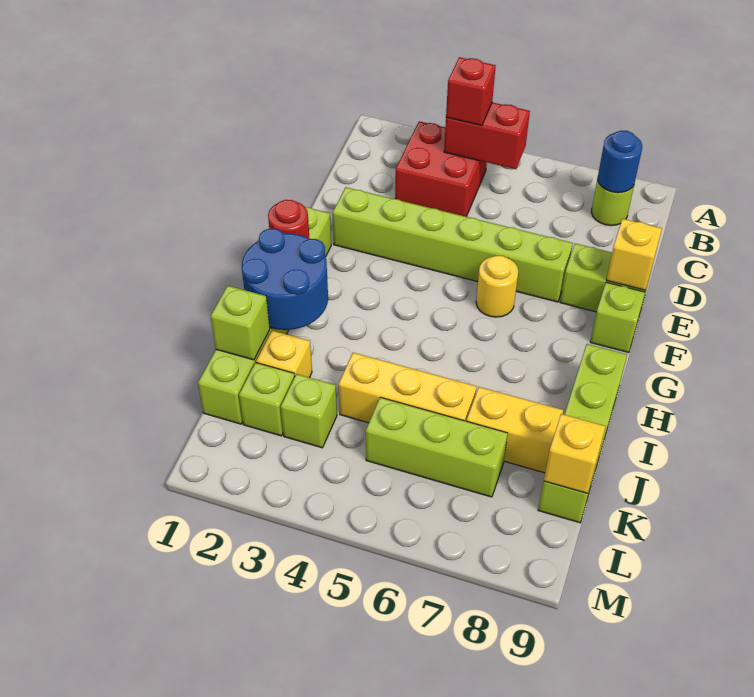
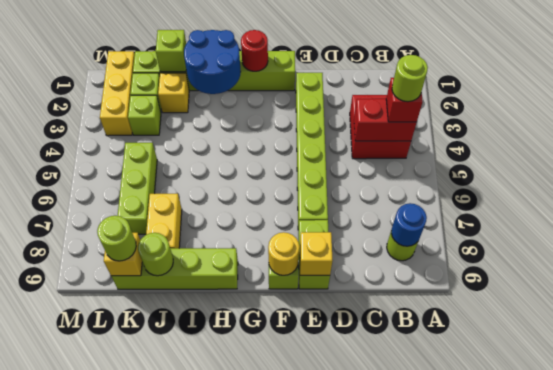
red 1x2 brick [444,102,530,169] -> red 1x2 brick turned to [354,99,417,141]
none -> lime 1x1 round brick [392,55,428,102]
yellow 1x1 round brick [476,256,518,317] -> yellow 1x1 round brick moved to [268,232,299,275]
yellow 1x3 brick [339,353,477,423] -> yellow 1x3 brick moved to [100,51,135,136]
none -> lime 1x1 round brick [138,233,173,276]
none -> lime 1x1 round brick [97,216,136,261]

